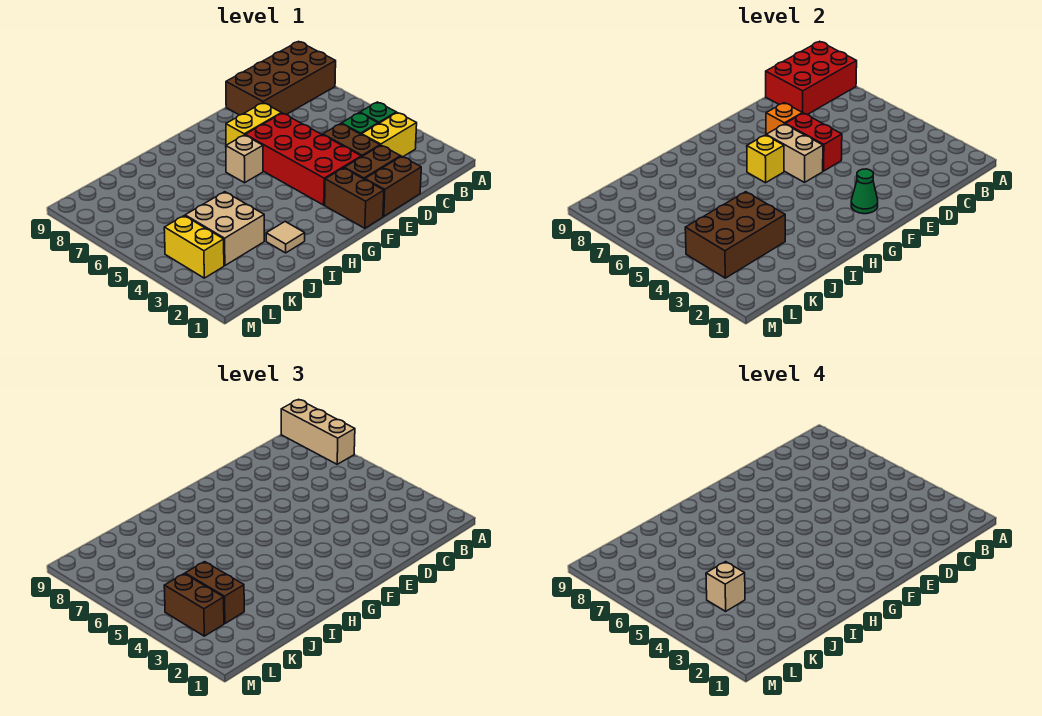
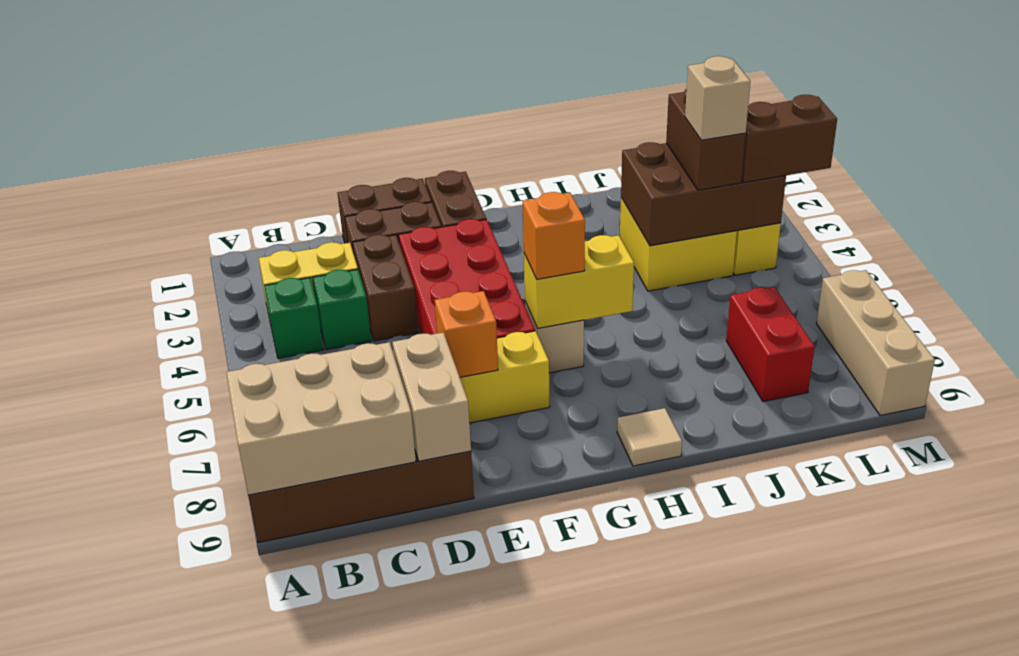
tan 1x3 brick [281,399,355,464] -> tan 1x3 brick moved to [817,270,935,416]
red 2x3 brick [766,41,857,115] -> tan 2x3 brick [226,342,416,495]
red 1x2 brick [786,113,842,171] -> red 1x2 brick moved to [726,287,815,402]
green 1x1 cone [851,169,878,214] -> none
tan 1x2 brick [766,124,823,182] -> tan 1x2 brick moved to [393,333,471,461]
yellow 1x1 brick [747,135,784,183] -> yellow 1x2 brick [524,235,634,328]
none -> orange 1x1 brick [523,192,585,279]
tan 1x1 tile [266,222,305,253] -> tan 1x1 tile moved to [617,408,682,466]
tan 2x2 brick [185,192,264,266] -> yellow 2x2 brick [620,198,737,291]
brown 1x2 brick [164,574,224,636] -> brown 1x2 brick turned to [742,95,837,183]

